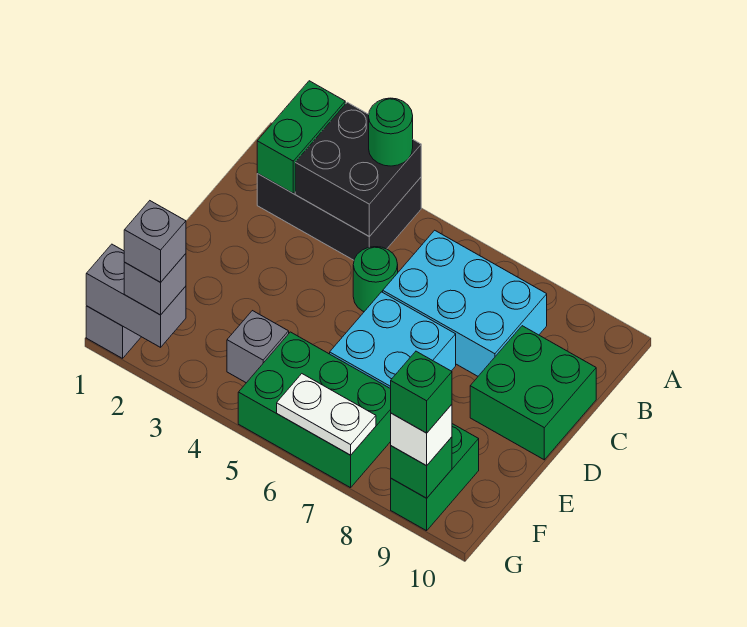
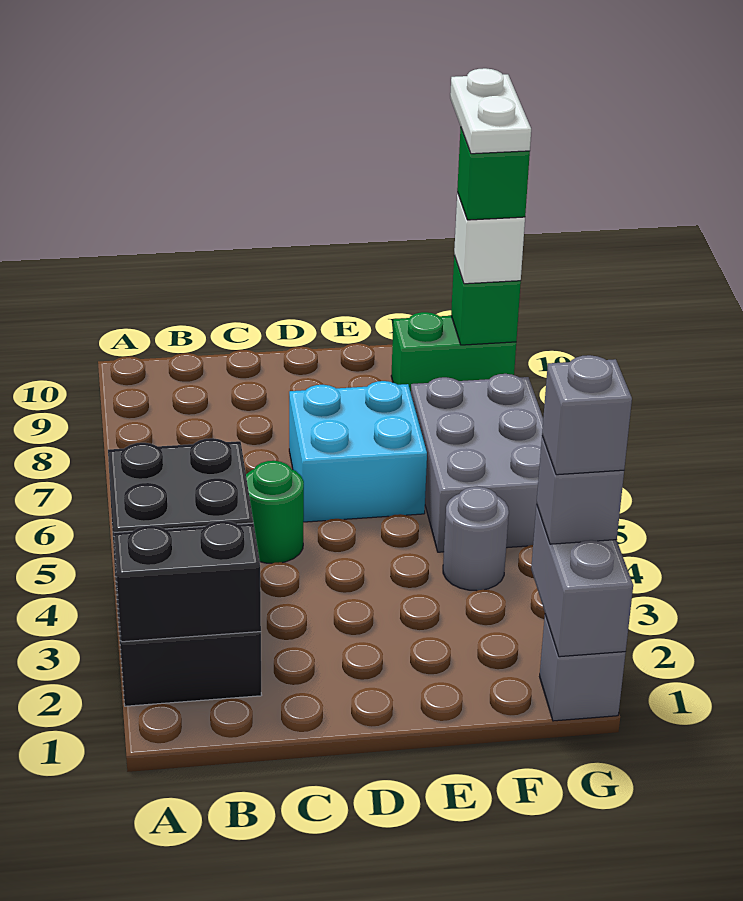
green 1x2 brick [257,81,345,193] -> black 1x2 brick [114,521,261,642]
green 1x1 round brick [369,98,413,166] -> none
cyan 2x3 brick [383,230,547,376] -> none
green 2x2 brick [470,326,596,460] -> none
grey 1x1 brick [227,311,289,383] -> grey 1x1 round brick [443,487,509,591]
green 2x3 brick [238,332,391,488] -> grey 2x3 brick [411,374,543,552]
white 1x2 plate [277,374,376,455] -> white 1x2 plate moved to [450,68,531,154]

